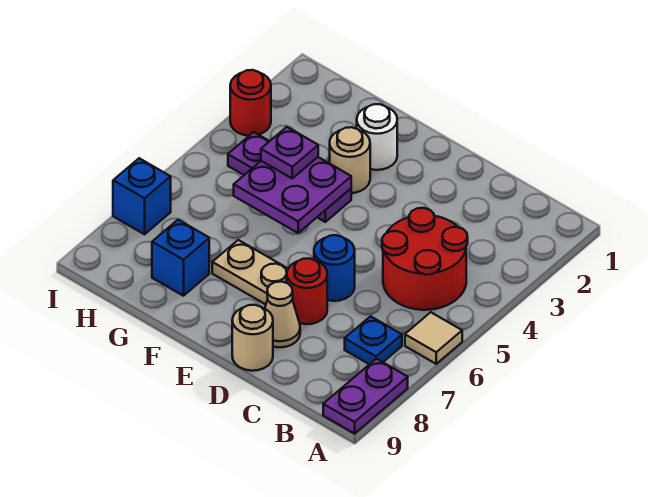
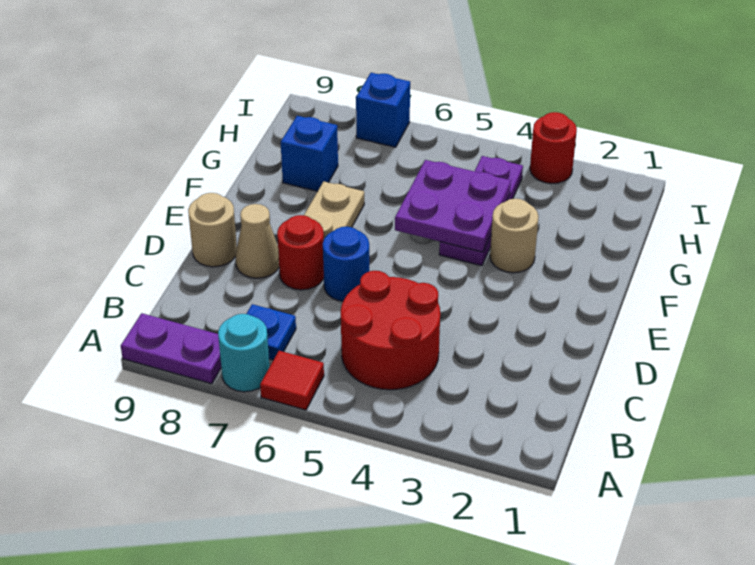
tan 1x1 tile [405,312,462,364] -> red 1x1 tile [260,351,324,410]
none -> cyan 1x1 round brick [218,314,269,392]
white 1x1 round brick [357,104,397,170] -> none
purple 1x1 plate [261,127,318,178] -> none

